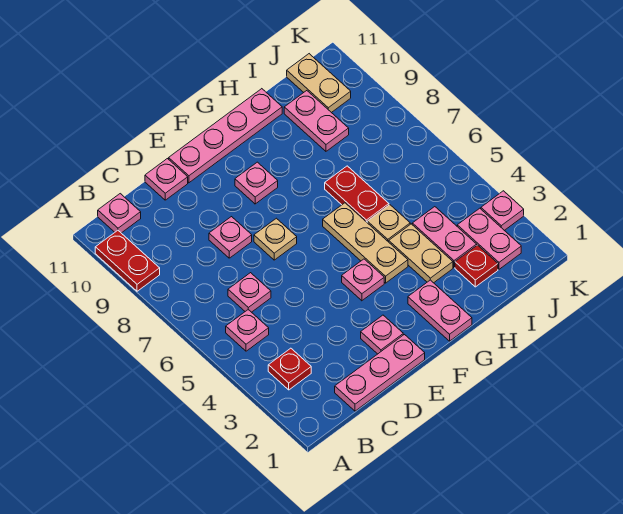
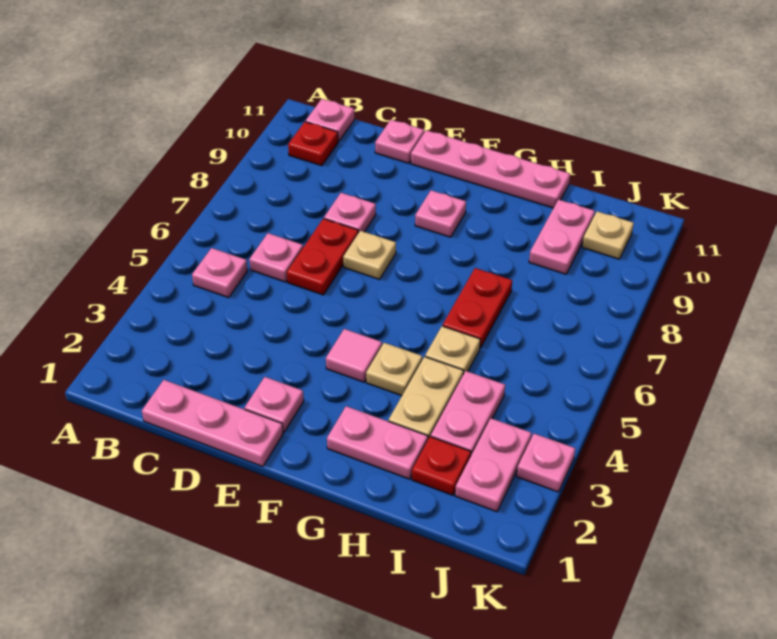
red 1x2 plate [95,230,160,291] -> red 1x2 plate moved to [287,219,358,295]
red 1x1 plate [268,348,311,390] -> red 1x1 plate moved to [288,122,338,166]
pink 1x1 plate [342,259,384,301] -> pink 1x1 tile [326,329,382,382]
pink 1x2 plate [408,280,472,341] -> pink 1x2 plate turned to [327,406,428,479]
tan 1x3 plate [323,203,408,283] -> tan 1x1 plate [366,343,422,396]
tan 1x2 plate [287,54,351,113] -> tan 1x1 plate [582,211,634,259]

